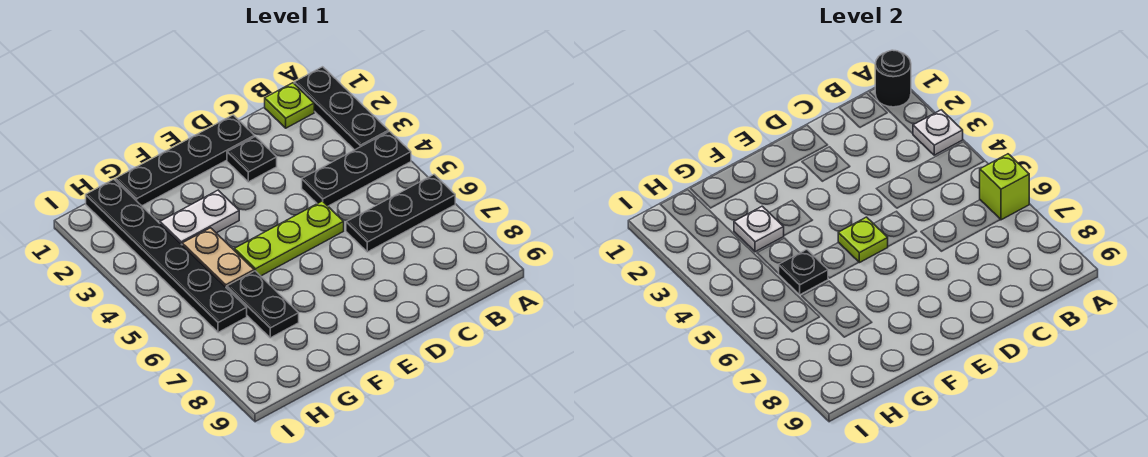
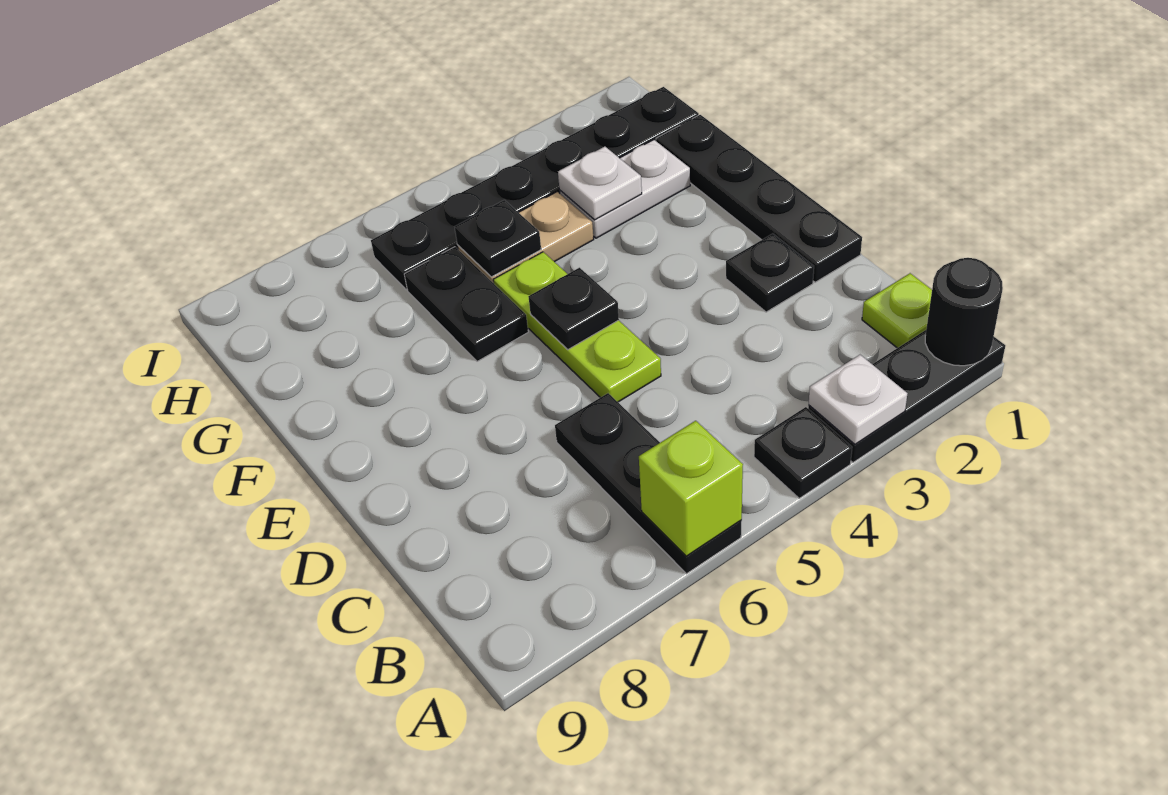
black 1x3 plate [302,131,411,206] -> black 1x1 plate [754,407,852,498]
lime 1x1 plate [838,217,888,263] -> black 1x1 plate [528,268,619,350]
white 1x2 plate [160,190,239,244] -> white 1x2 plate turned to [560,140,690,238]
black 1x2 plate [227,271,299,338] -> black 1x2 plate turned to [404,247,528,361]

